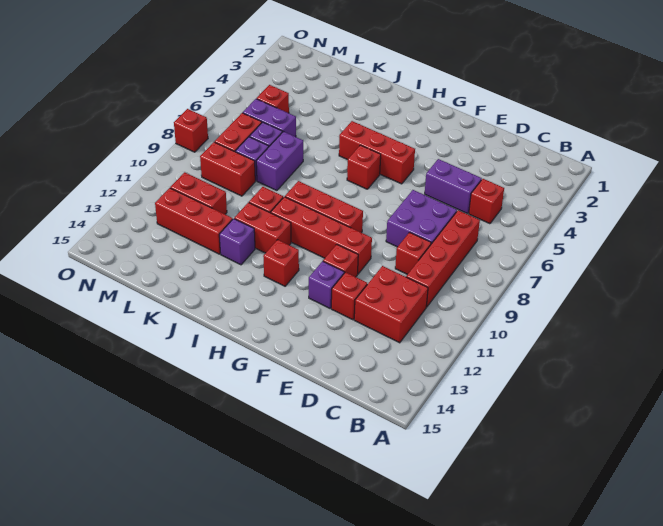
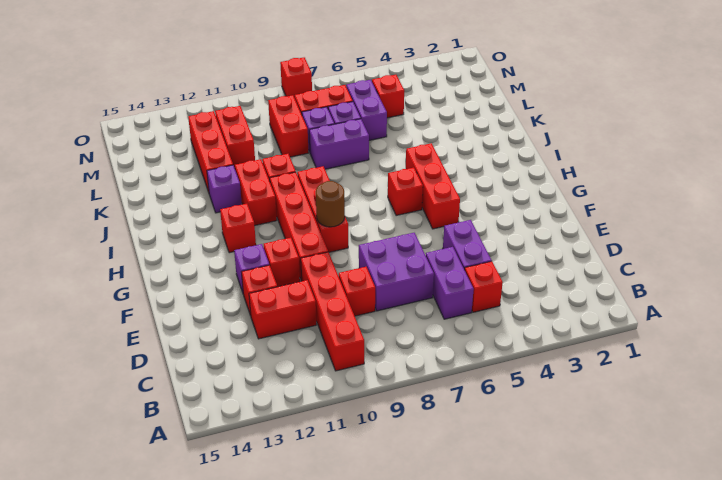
none -> purple 1x2 brick [426,247,474,319]
red 1x4 brick [406,210,480,307] -> red 1x4 brick turned to [301,252,364,371]
red 2x2 brick [354,266,428,343] -> red 1x2 brick [249,280,316,339]
none -> brown 1x1 round brick [316,181,345,227]

